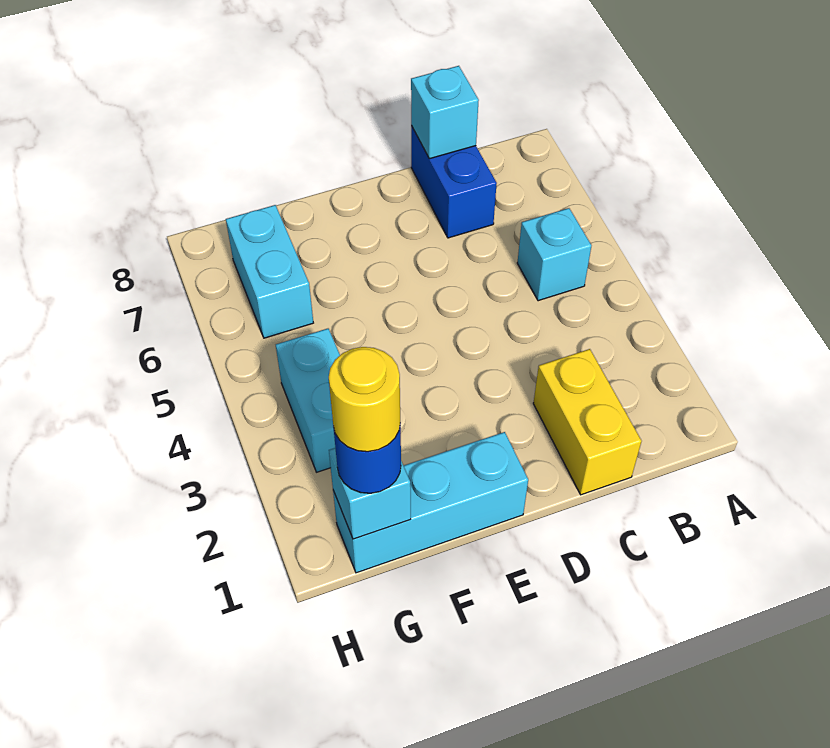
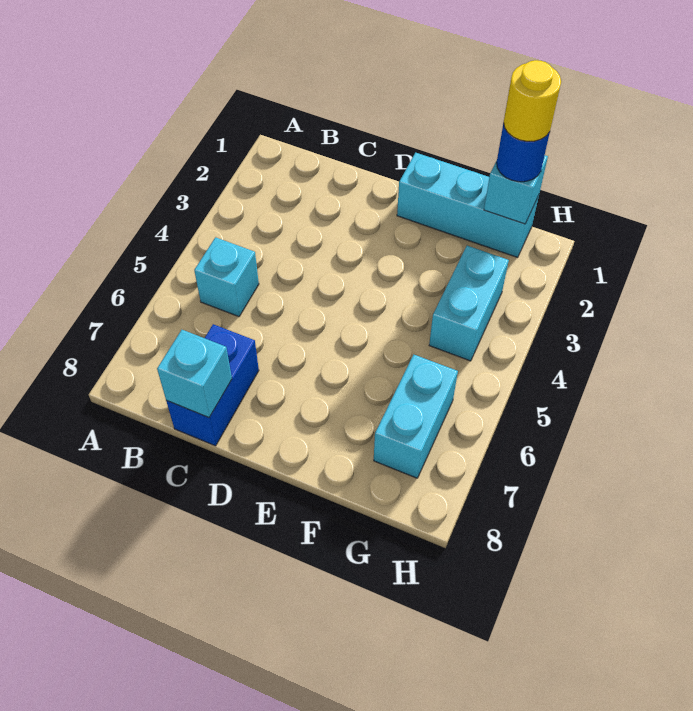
yellow 1x2 brick [533,349,642,495] -> none

